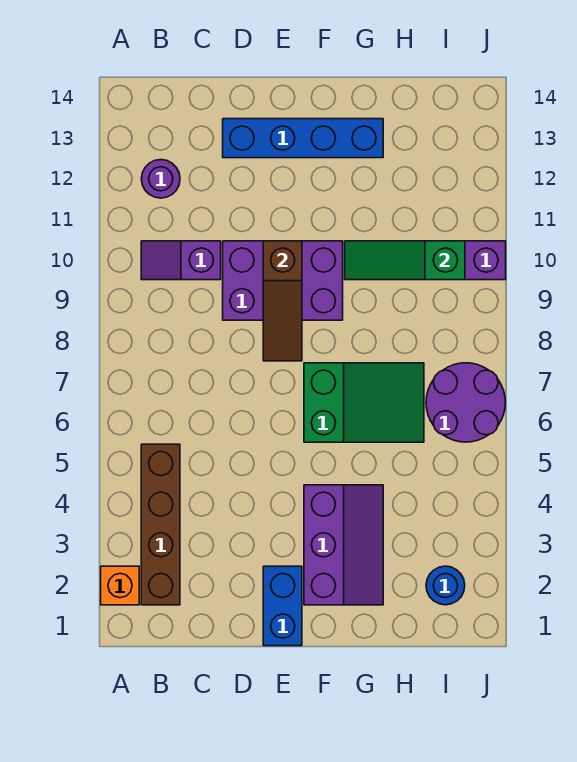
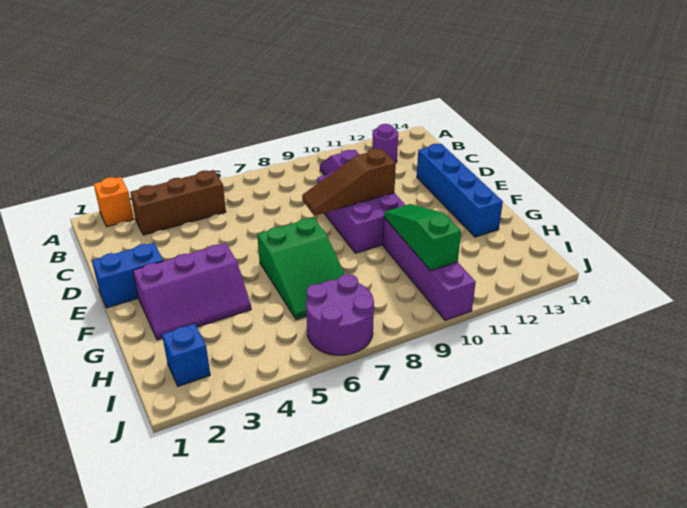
brown 1x4 brick [141,444,180,605] -> brown 1x3 brick [130,170,226,235]
blue 1x1 round brick [426,566,465,605] -> blue 1x1 brick [162,324,210,386]

